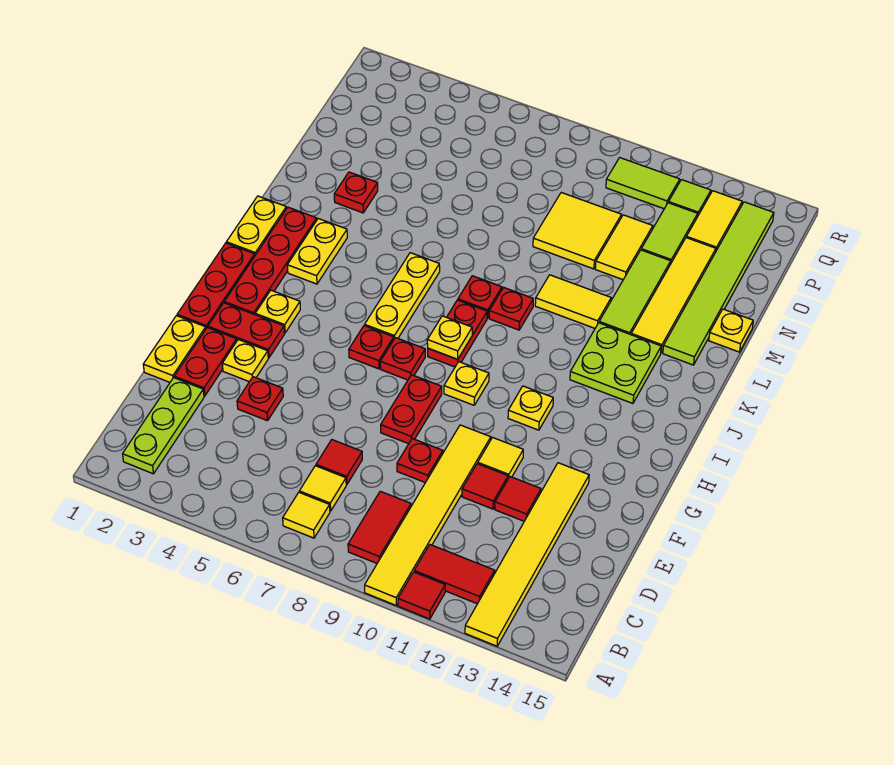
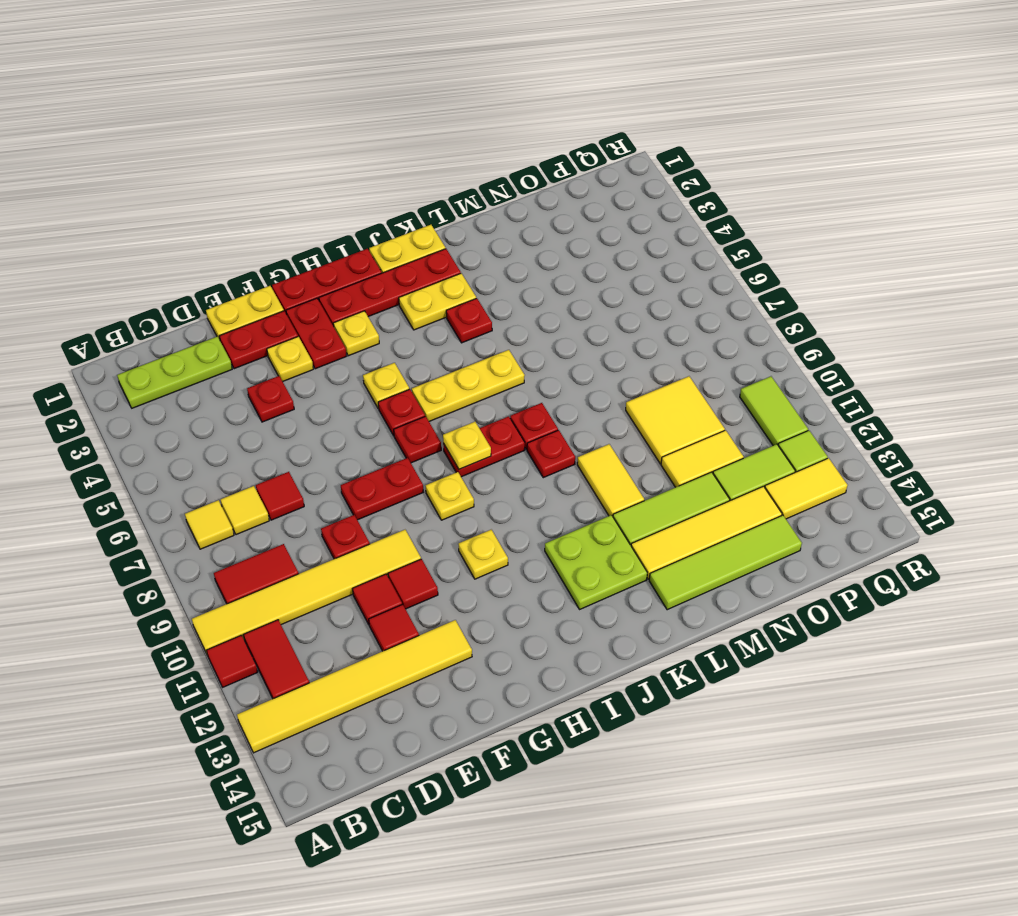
yellow 1x1 tile [478,438,523,479] -> red 1x1 tile [388,559,438,609]
lime 1x6 tile [663,202,774,365] -> lime 1x4 tile [649,515,802,610]
red 1x1 plate [334,172,378,213] -> red 1x1 plate moved to [446,298,492,343]
yellow 1x1 plate [709,309,753,352] -> yellow 1x1 plate moved to [363,363,409,409]

